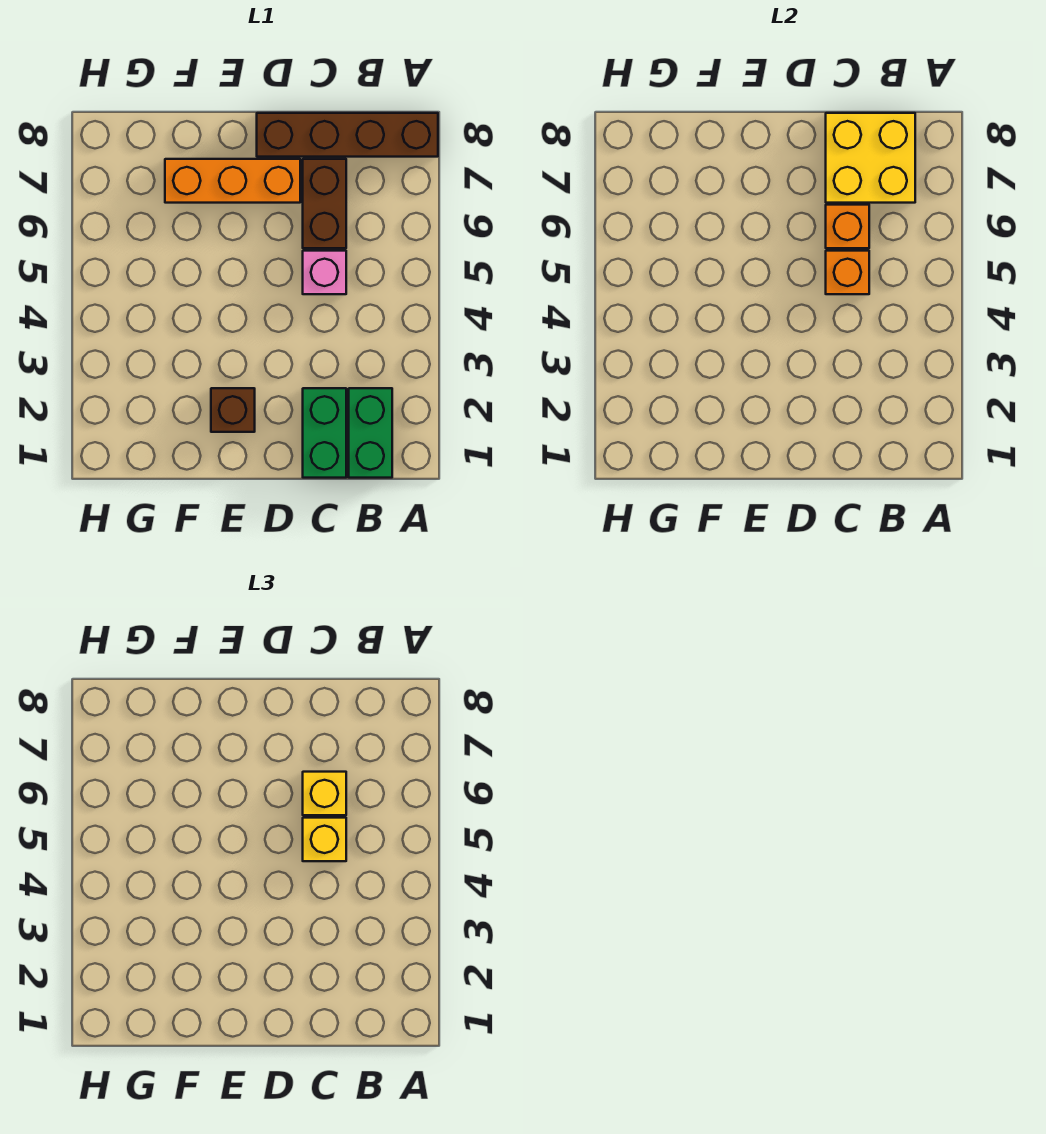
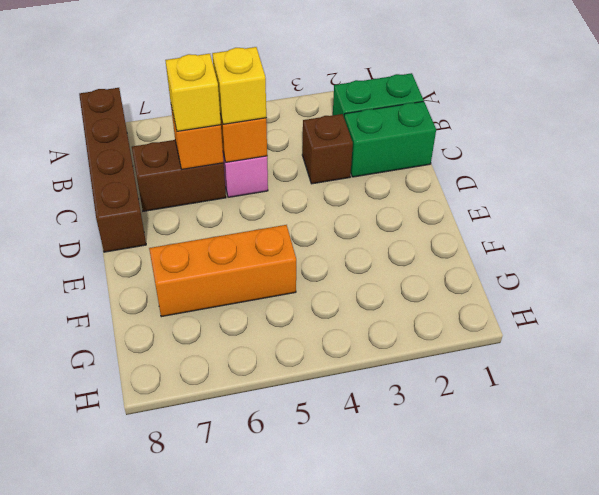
yellow 2x2 brick [826,113,915,203] -> none
orange 1x3 brick [165,159,300,203] -> orange 1x3 brick turned to [149,225,296,317]
brown 1x1 brick [211,388,255,432] -> brown 1x1 brick moved to [302,114,353,184]

